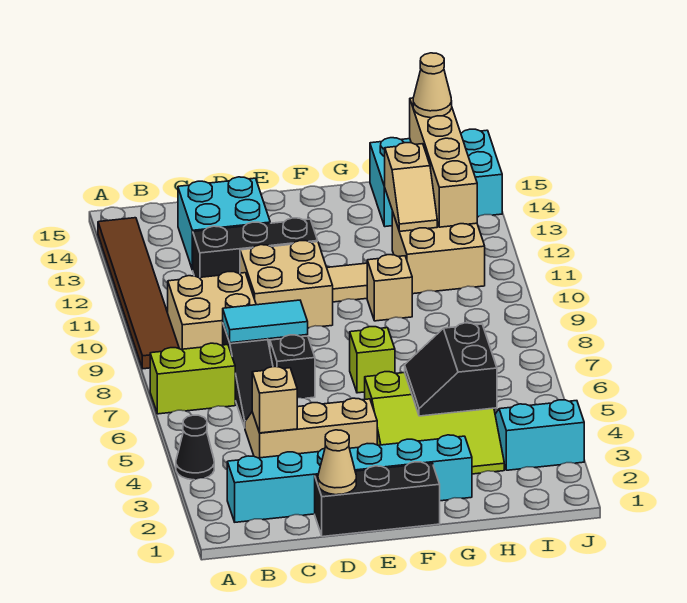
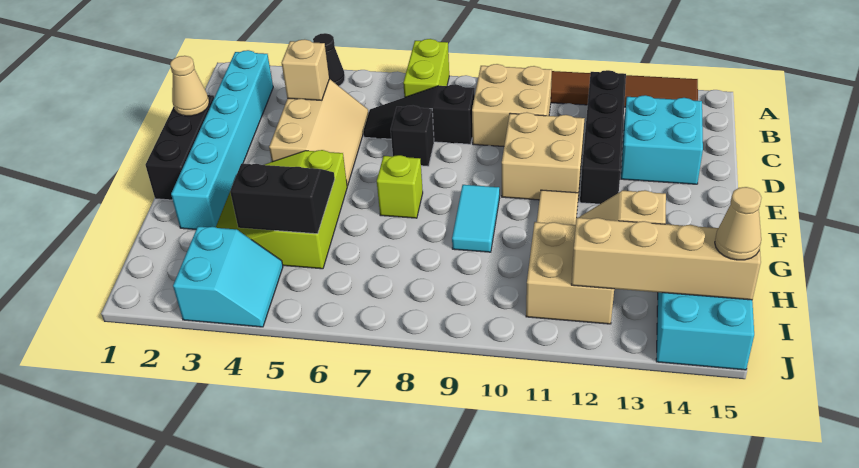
cyan 1x2 tile [223,300,308,343] -> cyan 1x2 tile moved to [452,185,500,252]
black 1x3 brick [193,218,318,278] -> black 1x4 brick [580,70,626,204]
tan 1x1 brick [367,255,412,321] -> none

